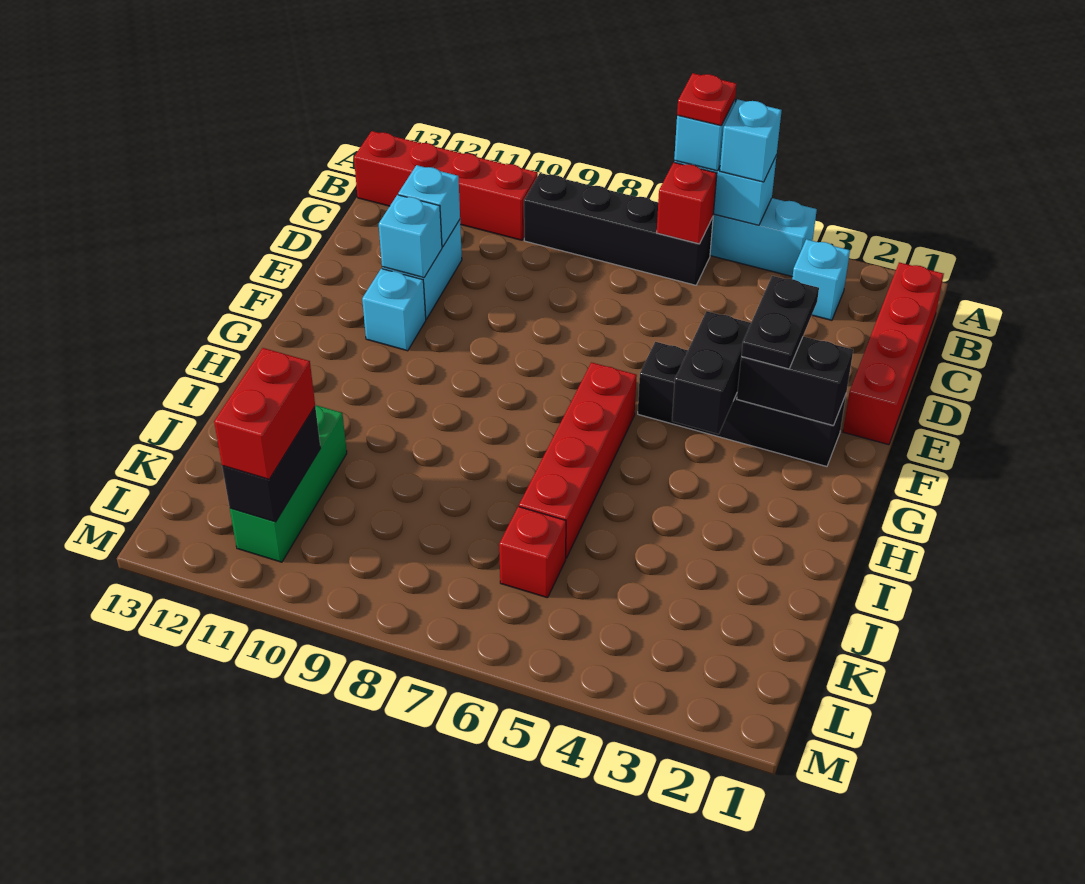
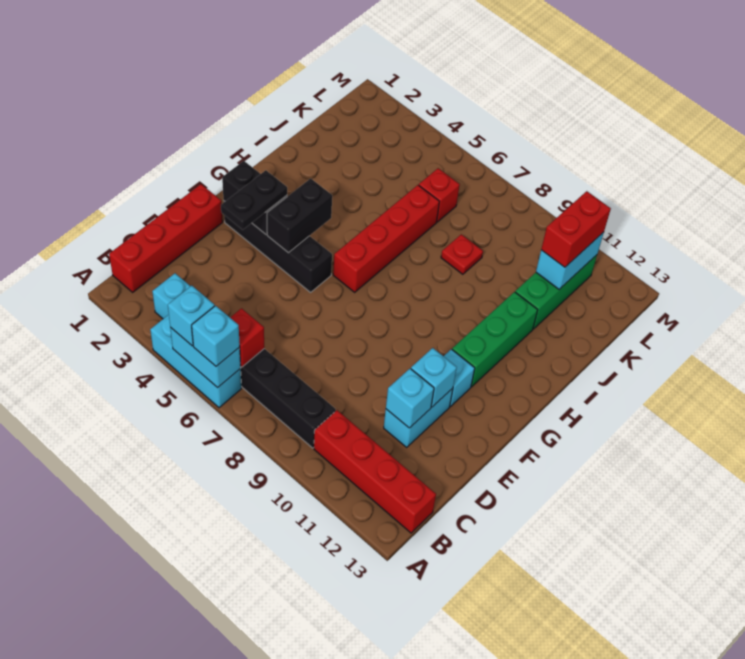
red 1x1 plate [677,73,736,126] -> red 1x1 plate moved to [441,234,483,274]
none -> green 1x3 brick [452,292,538,387]
black 1x2 brick [222,407,321,522] -> cyan 1x2 brick [536,232,604,289]

